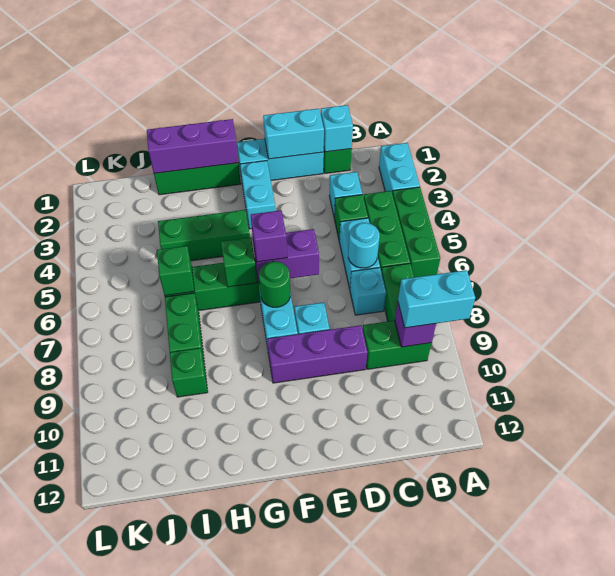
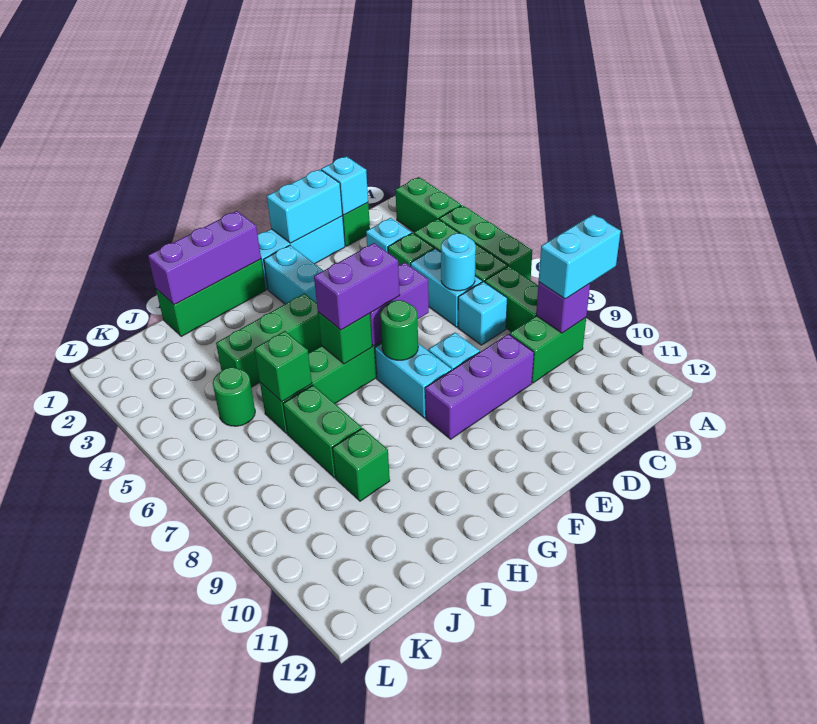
cyan 1x2 brick [379,143,420,193] -> green 1x2 brick [396,177,461,232]
purple 1x1 brick [251,210,287,262] -> purple 1x2 brick [314,243,400,330]
none -> green 1x1 round brick [213,367,255,426]

